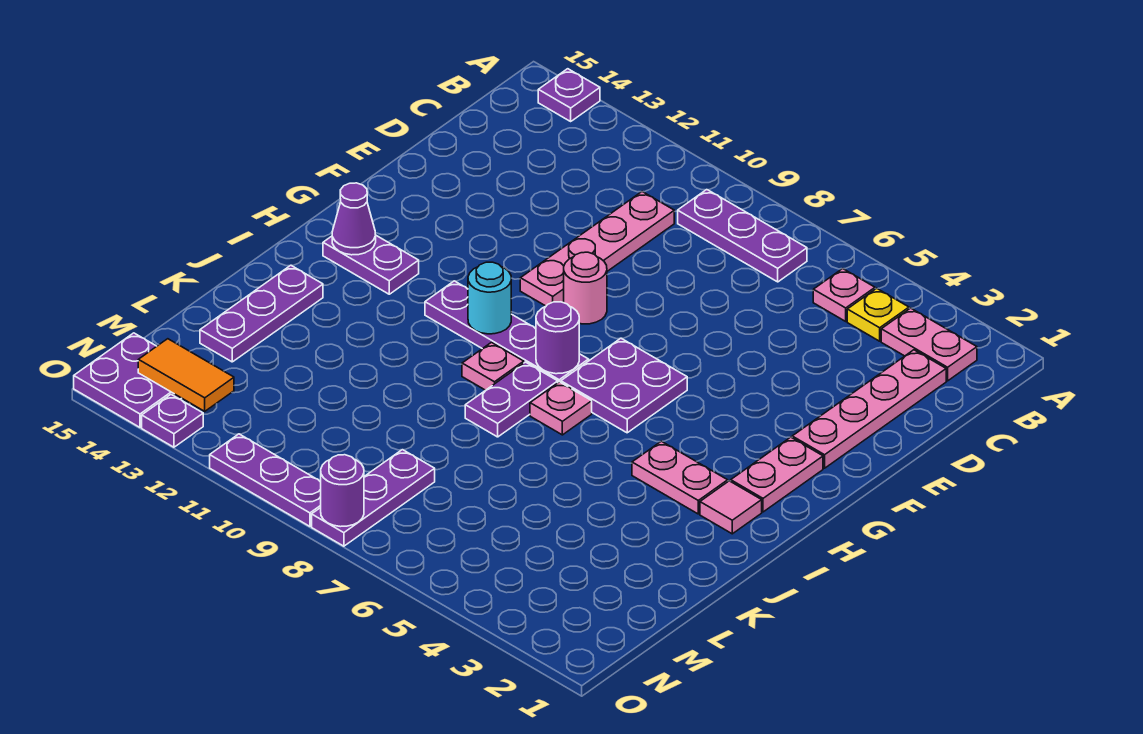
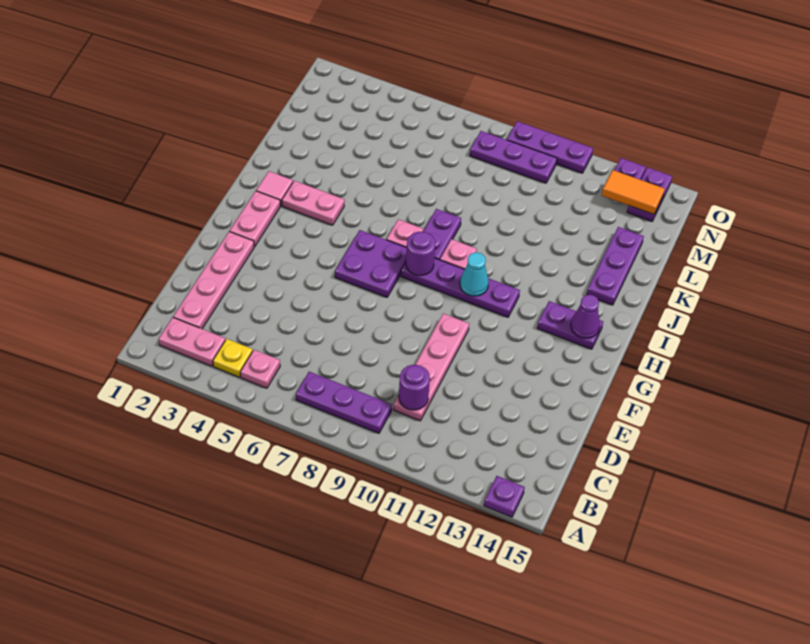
pink 1x1 round brick [564,252,607,324] -> none
cyan 1x1 round brick [468,262,511,334] -> cyan 1x1 cone [460,252,489,296]
purple 1x3 plate [312,450,435,546] -> purple 1x3 plate turned to [470,131,557,183]
purple 2x2 plate [74,333,181,427] -> purple 1x2 plate [627,167,672,221]
purple 1x1 round brick [321,455,364,527] -> purple 1x1 round brick moved to [399,365,430,410]

